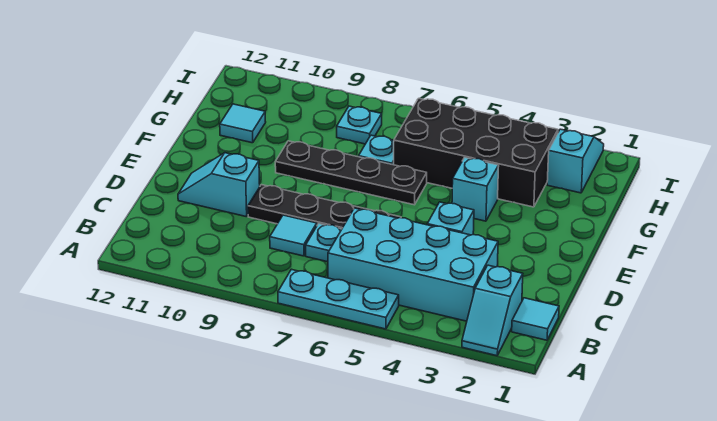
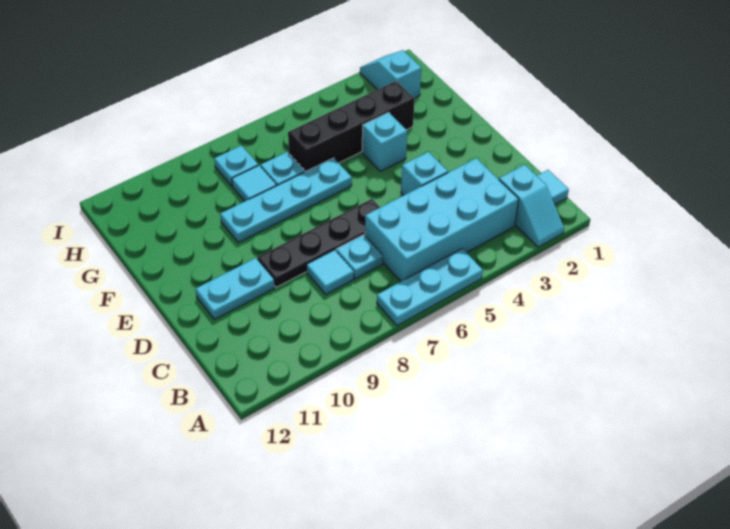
cyan 1x2 slope [178,153,260,217] -> cyan 1x2 plate [196,258,275,320]
black 1x4 plate [275,141,427,205] -> cyan 1x4 plate [220,158,352,243]
black 2x4 brick [394,98,558,207] -> black 1x4 brick [288,81,415,172]
cyan 1x1 tile [220,104,266,143] -> cyan 1x1 tile moved to [232,165,277,201]

